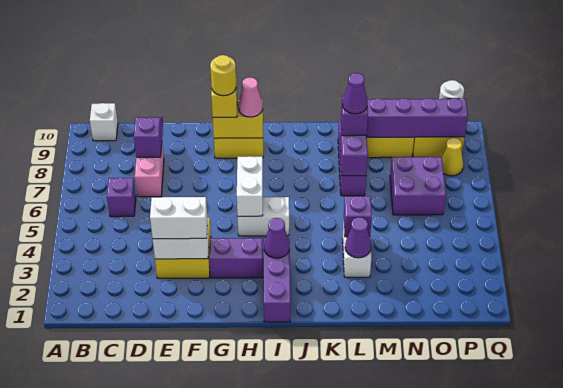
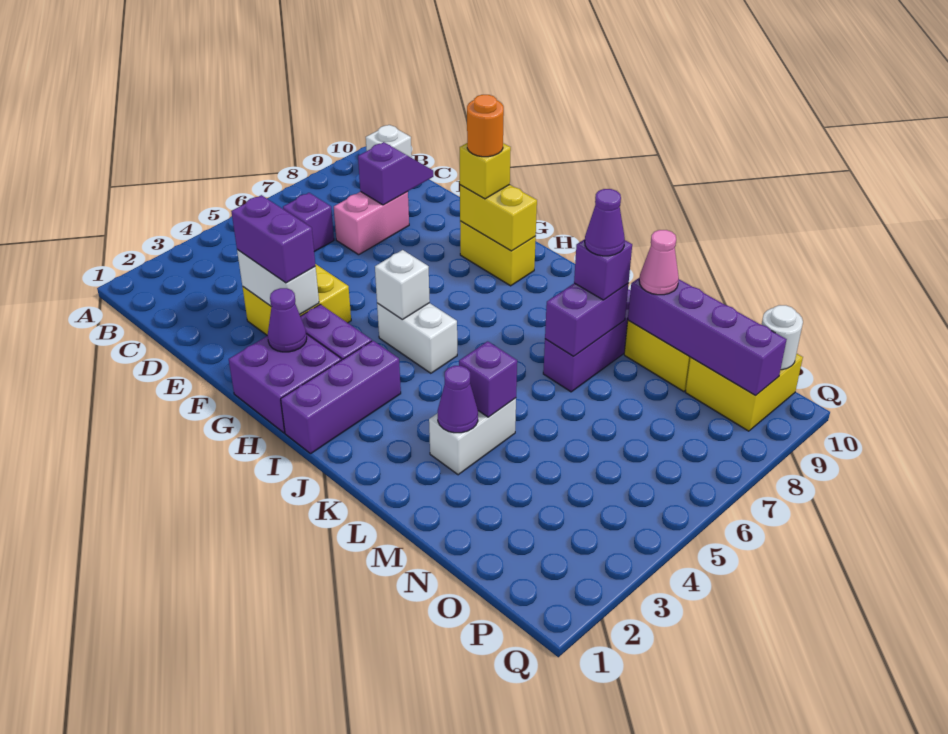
white 1x2 brick [150,197,207,239] -> purple 1x2 brick [231,195,315,283]
yellow 1x1 round brick [210,55,236,96] -> orange 1x1 round brick [467,95,504,157]
white 1x2 brick [237,156,263,216] -> white 1x1 brick [375,250,430,319]
pink 1x1 cone [238,77,263,117] -> pink 1x1 cone moved to [639,230,679,295]
purple 1x1 cone [264,218,290,258] -> purple 1x1 cone moved to [268,288,307,352]
purple 2x2 brick [390,157,446,215] -> purple 2x2 brick moved to [229,334,341,433]
yellow 1x1 cone [442,138,463,176] -> none

